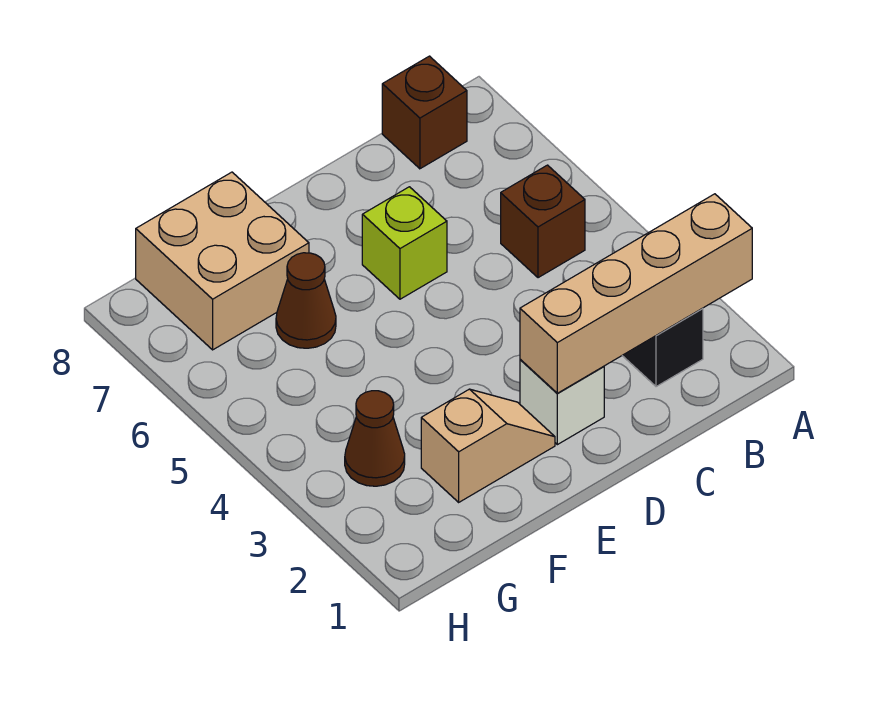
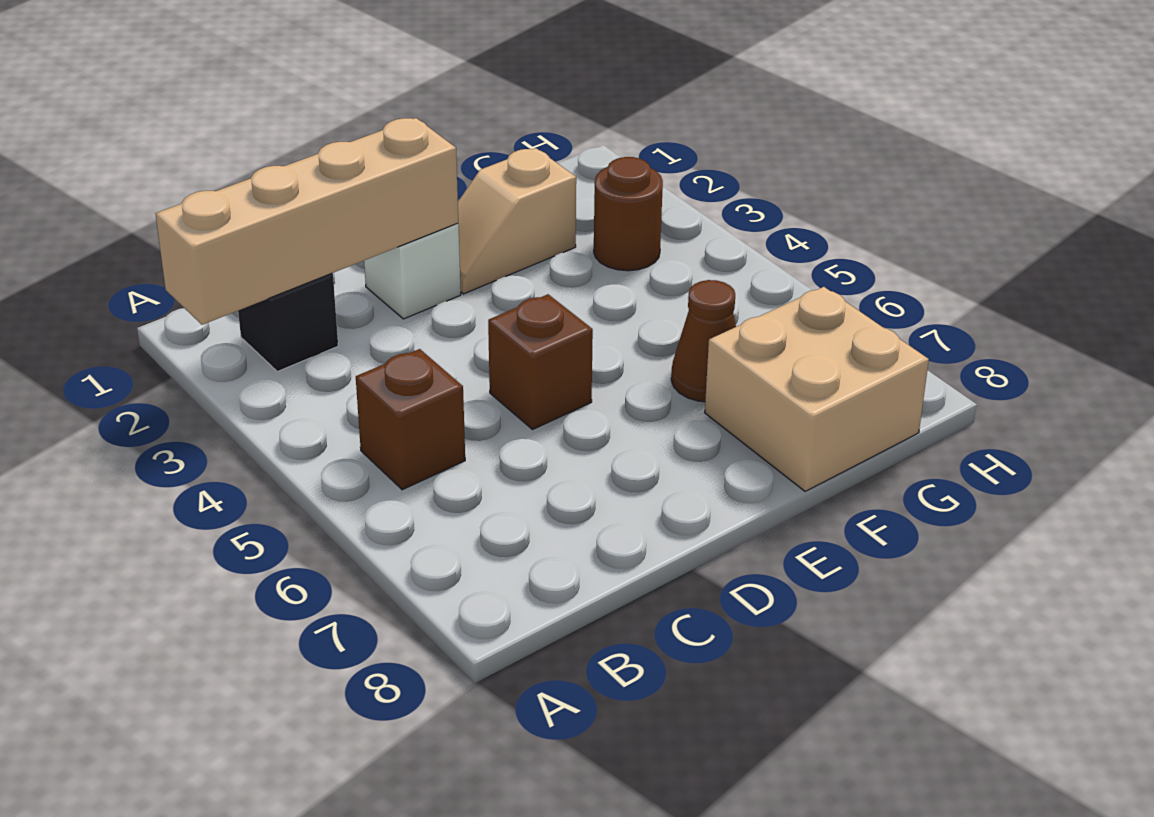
brown 1x1 brick [382,56,467,169] -> brown 1x1 brick moved to [488,294,593,429]
lime 1x1 brick [362,187,447,299] -> none
brown 1x1 cone [345,391,405,486] -> brown 1x1 round brick [594,157,663,271]

